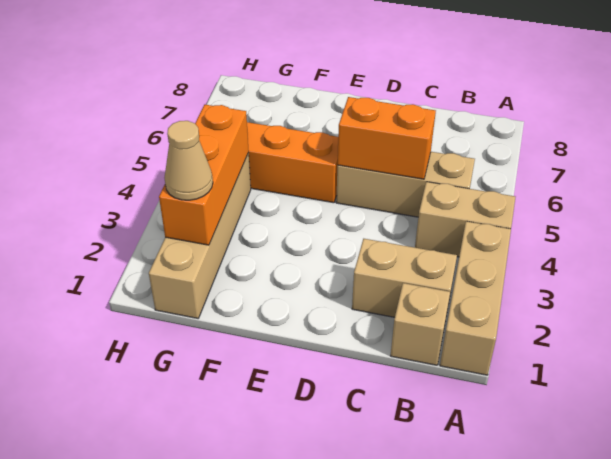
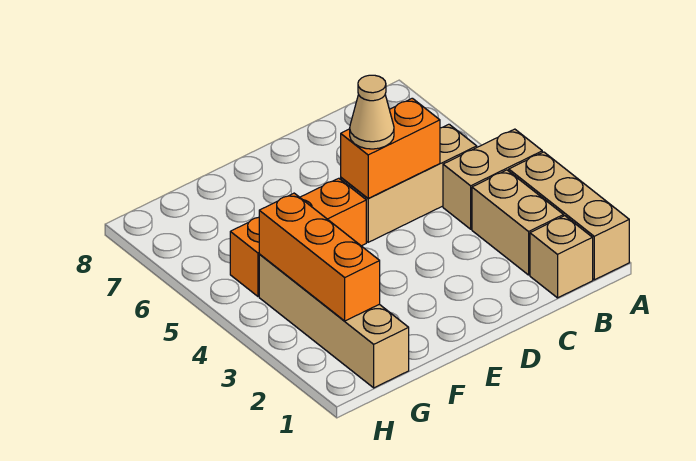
tan 1x2 brick [352,239,457,317] -> tan 1x2 brick turned to [472,170,564,275]
tan 1x1 cone [164,121,213,200] -> tan 1x1 cone moved to [350,75,394,149]

